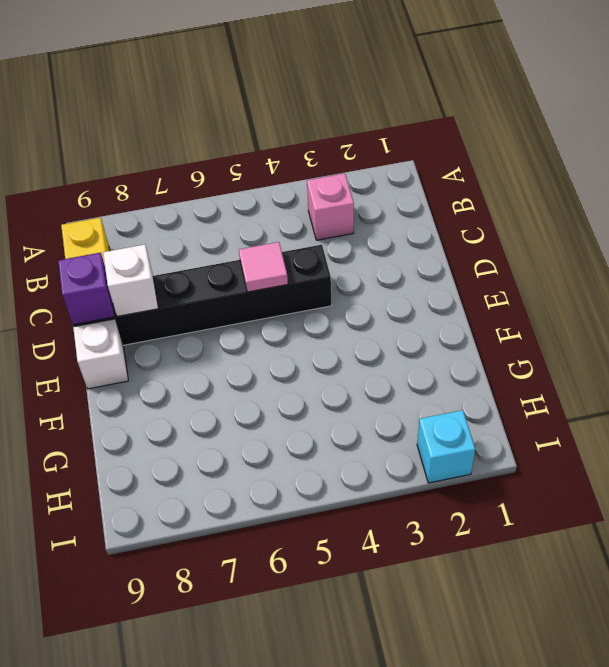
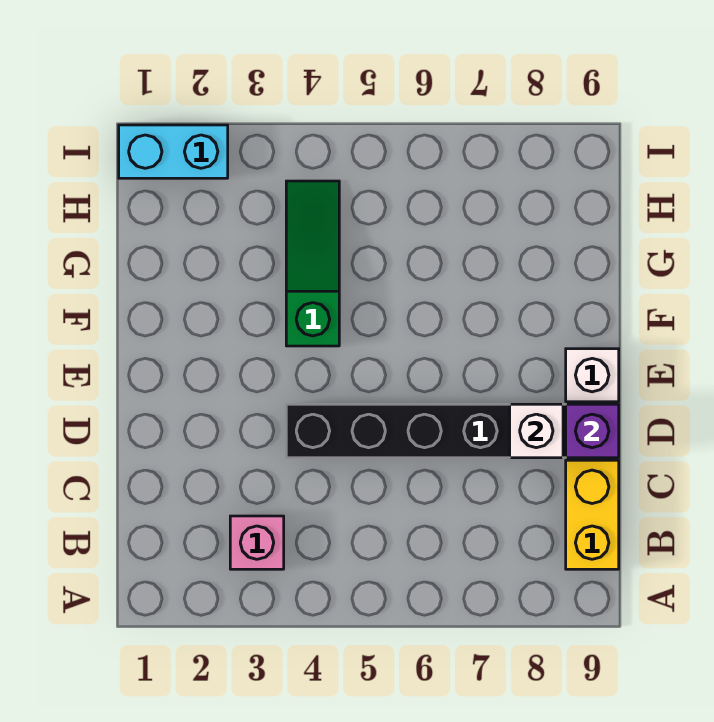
pink 1x1 tile [239,242,288,292] -> none
none -> green 1x3 slope [286,181,339,346]
cyan 1x1 brick [417,410,475,483] -> cyan 1x2 brick [119,125,228,178]

